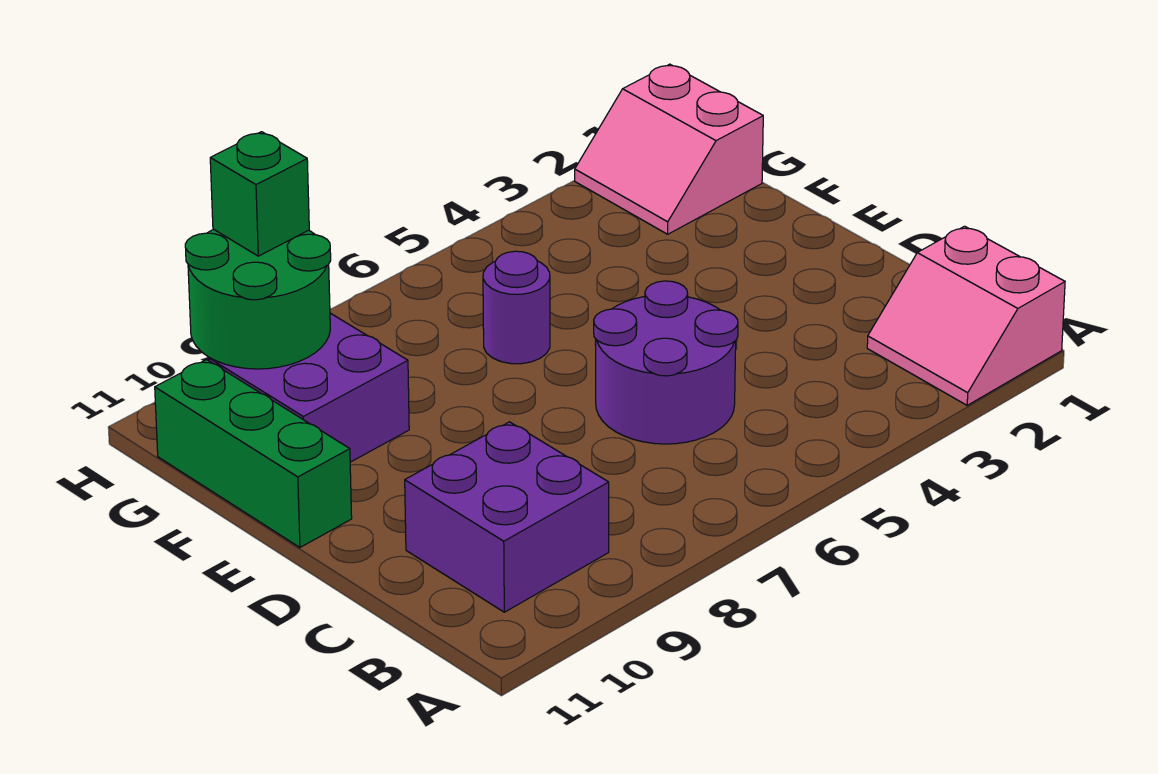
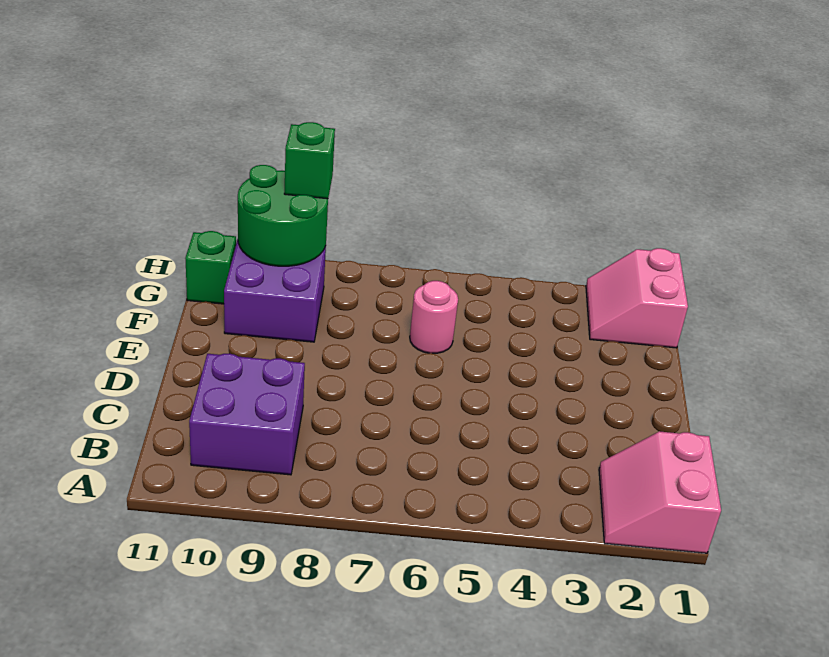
purple 2x2 round brick [594,281,738,444] -> none
green 1x3 brick [155,360,352,547] -> green 1x1 brick [185,231,236,304]
purple 1x1 round brick [483,251,550,364] -> pink 1x1 round brick [410,281,458,353]

